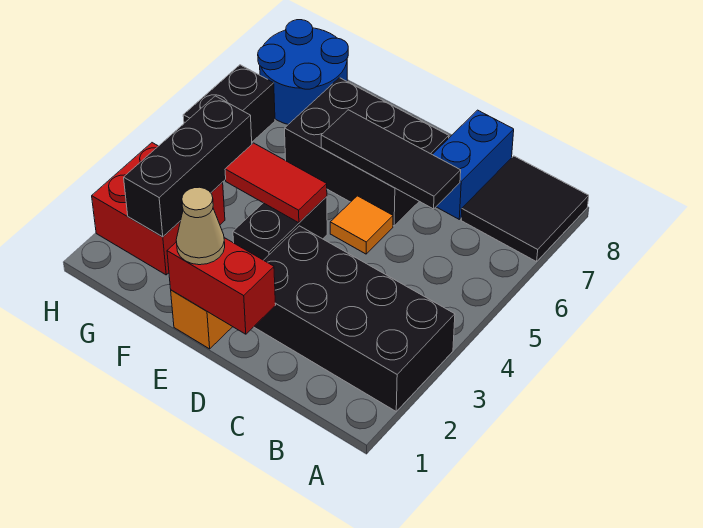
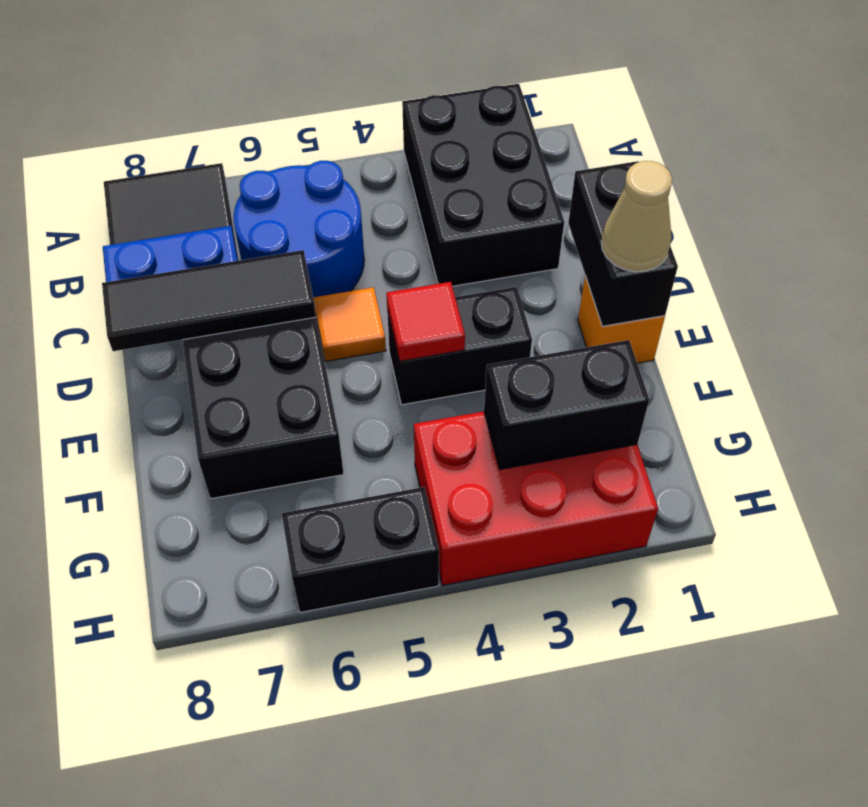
black 2x4 brick [254,226,455,411] -> black 2x3 brick [402,84,564,286]
black 1x3 tile [321,110,461,209] -> black 1x3 tile turned to [102,250,316,351]
red 1x2 brick [167,238,276,334] -> black 1x2 brick [568,161,678,326]
red 1x2 tile [225,143,327,223] -> red 1x1 tile [386,282,465,361]
red 2x2 brick [92,143,225,275] -> red 2x3 brick [414,411,658,585]
black 1x3 brick [124,96,252,237] -> black 1x2 brick [484,340,649,469]
blue 2x2 round brick [258,20,348,124] -> blue 2x2 round brick moved to [234,161,364,297]

